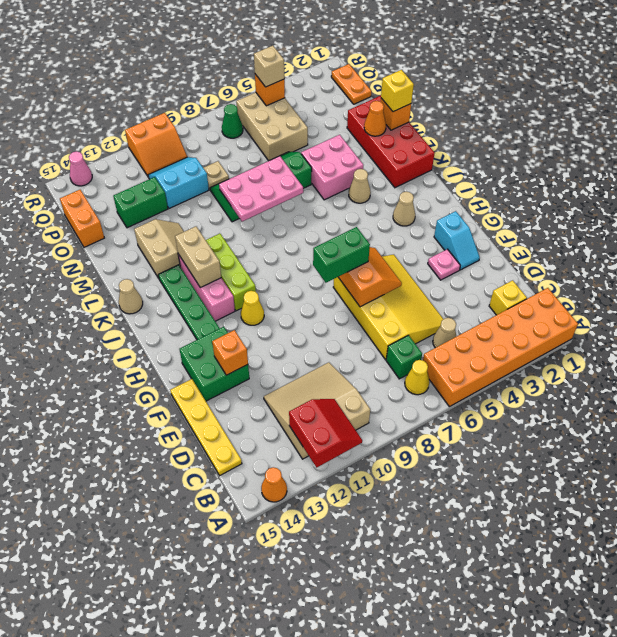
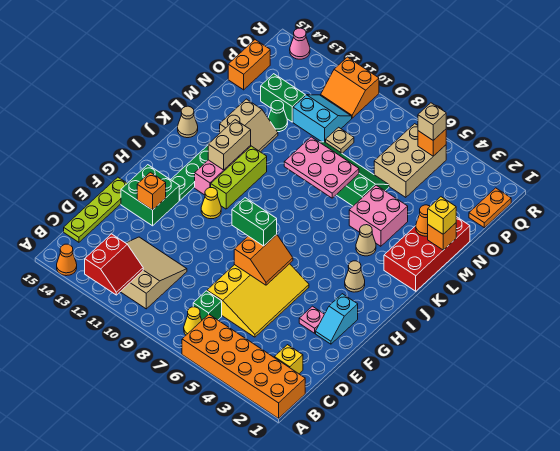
tan 1x1 cone [433,318,456,348] -> none
yellow 1x4 plate [170,379,242,476] -> lime 1x4 plate [64,177,127,242]
green 1x1 cone [222,104,243,138] -> green 1x1 cone moved to [268,101,288,132]

